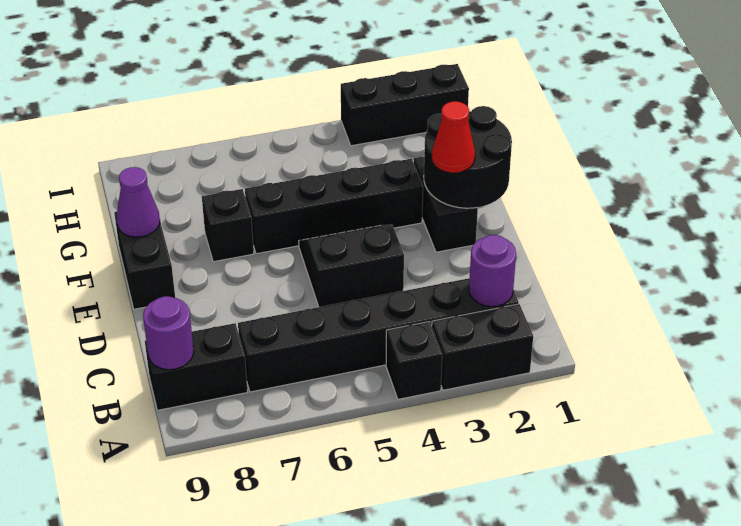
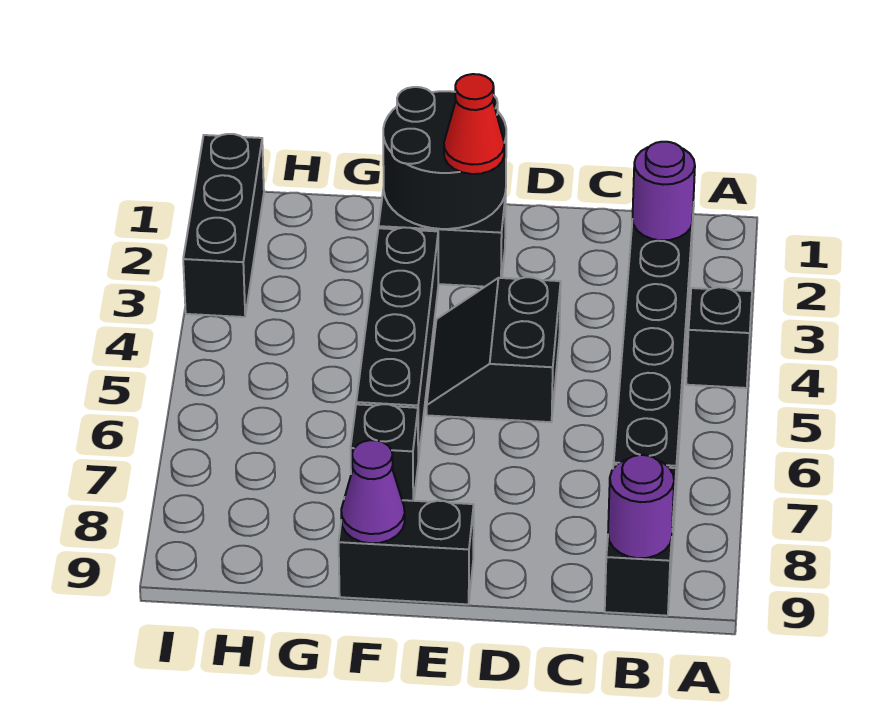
black 1x2 brick [432,304,533,390] -> none

